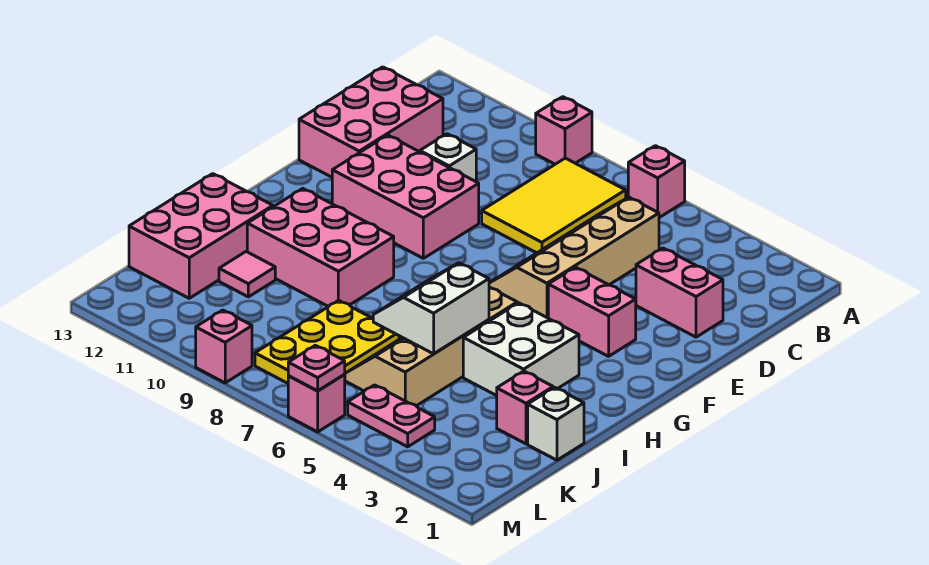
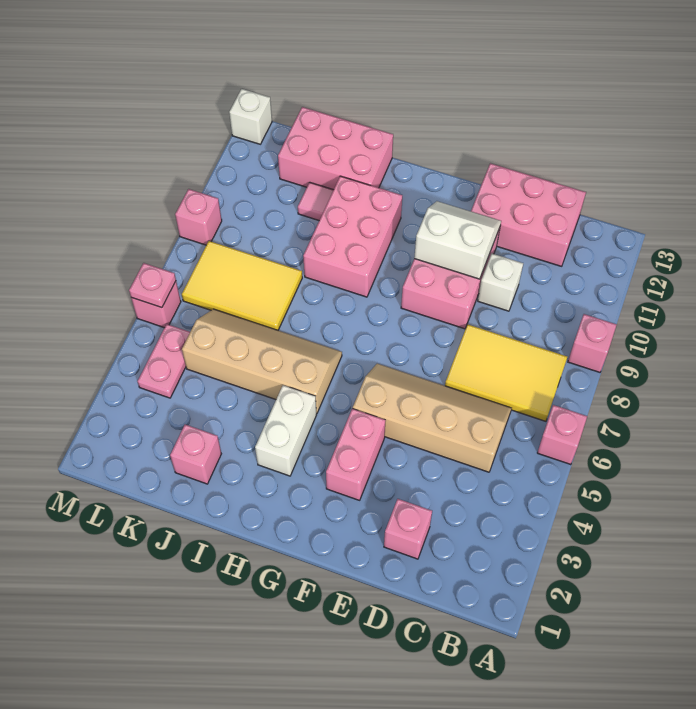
pink 1x2 brick [636,248,723,337] -> pink 1x1 brick [384,499,432,559]
white 2x2 brick [463,303,579,396] -> white 1x2 brick [255,385,316,476]
white 2x2 slope [373,263,489,354] -> white 2x2 slope moved to [414,201,501,279]
white 1x1 brick [528,387,584,460] -> white 1x1 brick moved to [229,89,272,144]
yellow 2x3 plate [255,300,399,383] -> yellow 2x3 tile [182,241,302,330]

